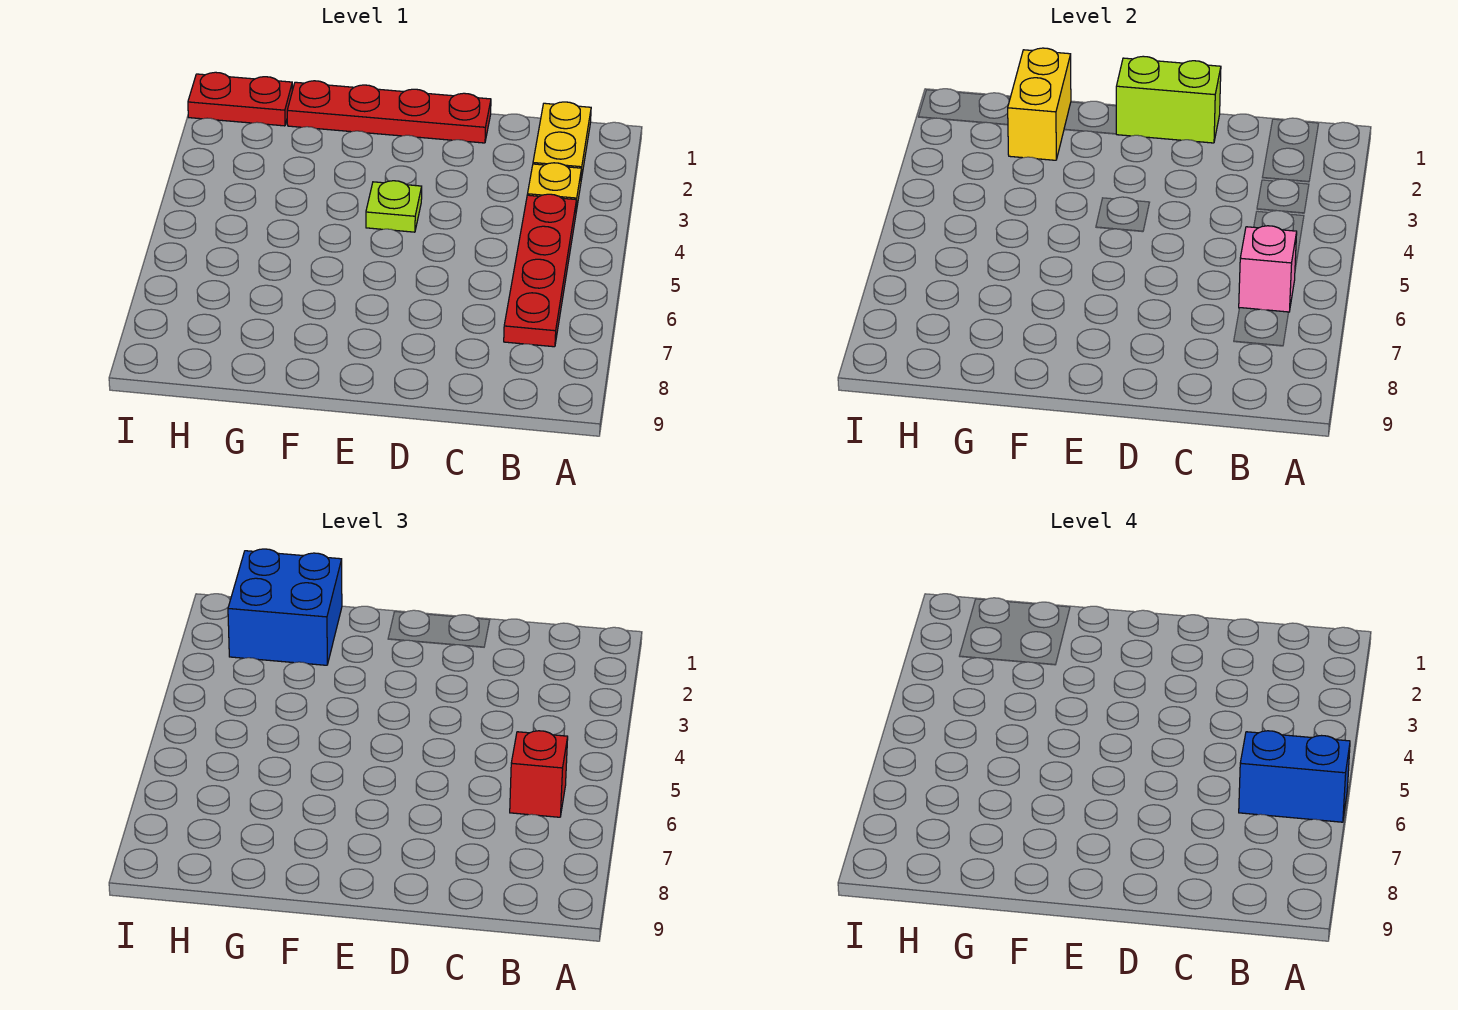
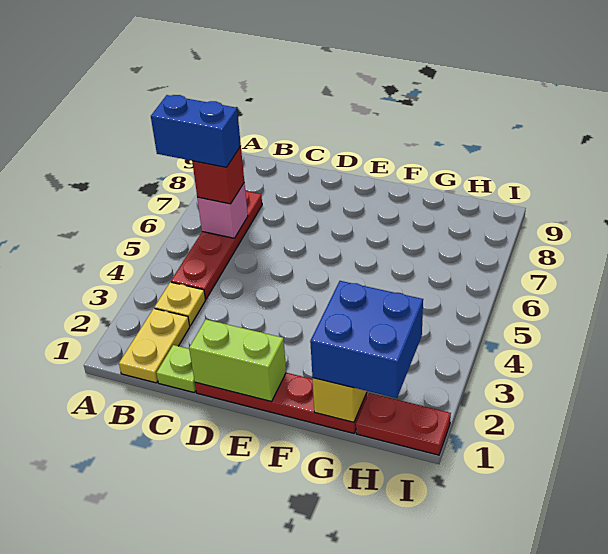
lime 1x1 plate [366,181,422,232] -> lime 1x1 plate moved to [156,345,196,393]

